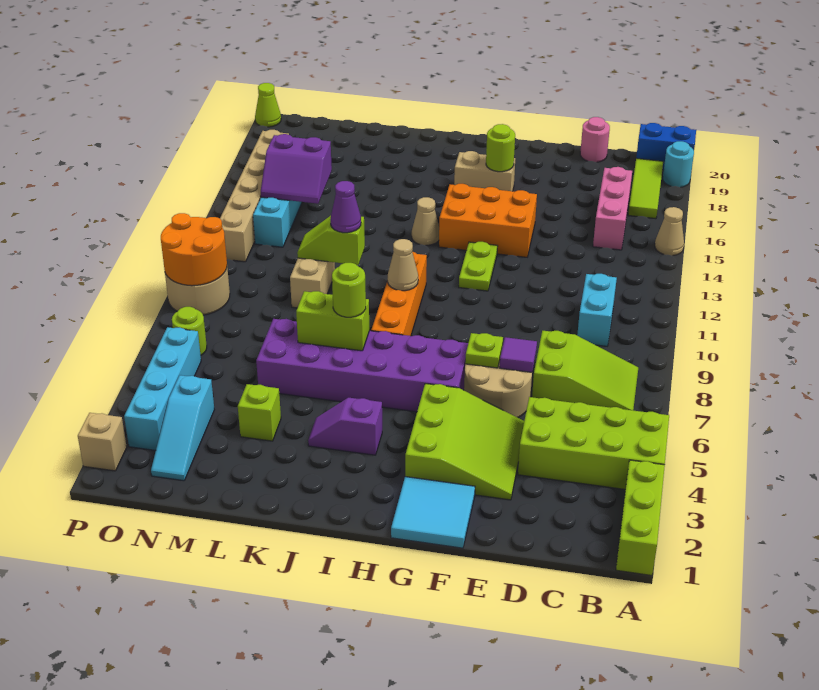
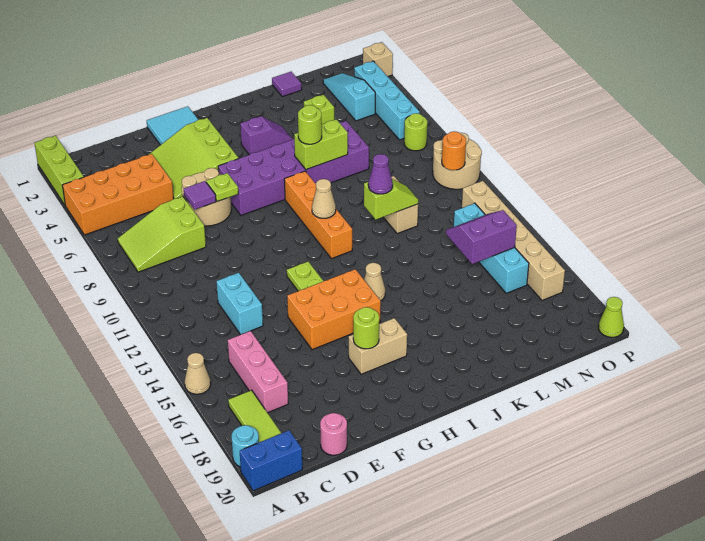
lime 2x4 brick [518,397,669,489] -> orange 2x4 brick [62,154,174,235]
cyan 1x2 brick [577,274,617,346] -> cyan 1x2 brick moved to [216,273,263,335]
none -> purple 1x1 tile [272,72,302,97]
orange 2x2 round brick [161,213,227,286] -> orange 1x1 round brick [442,131,466,170]

